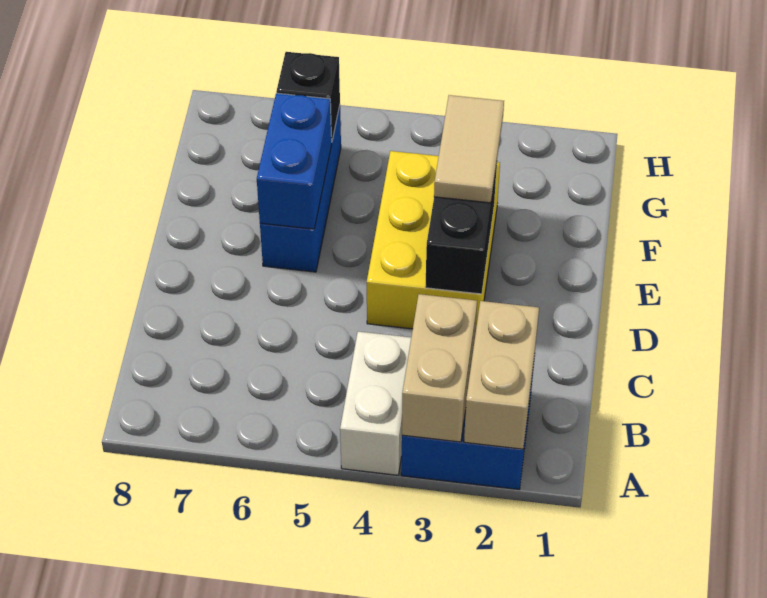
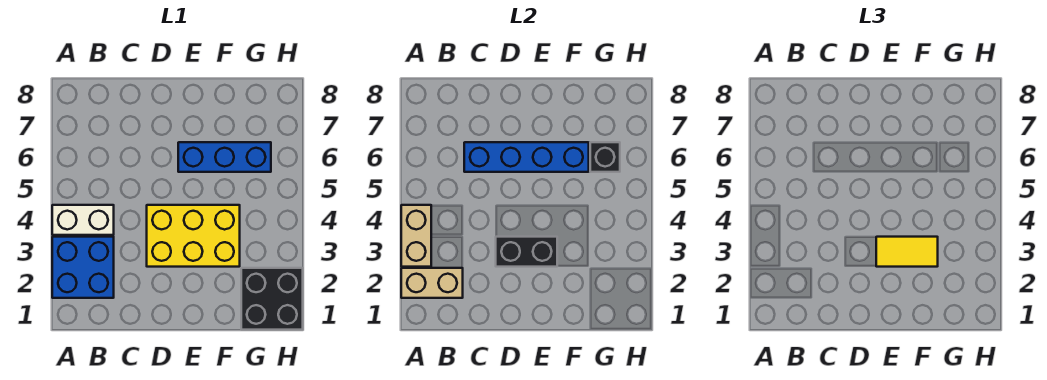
tan 1x2 brick [402,294,477,442] -> tan 1x2 brick turned to [401,205,431,267]
tan 1x2 tile [434,95,504,203] -> yellow 1x2 tile [876,237,938,267]
blue 1x2 brick [257,93,332,229] -> blue 1x4 brick [464,142,589,172]
none -> black 2x2 brick [241,268,303,330]

